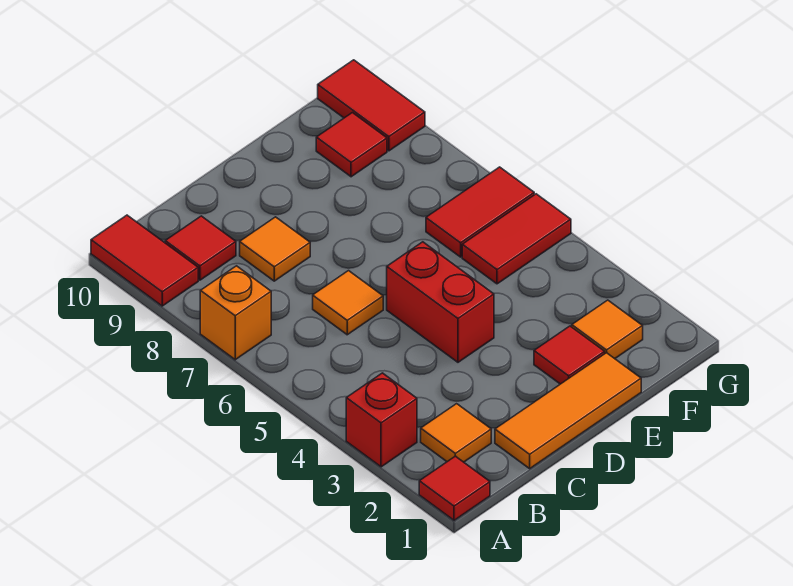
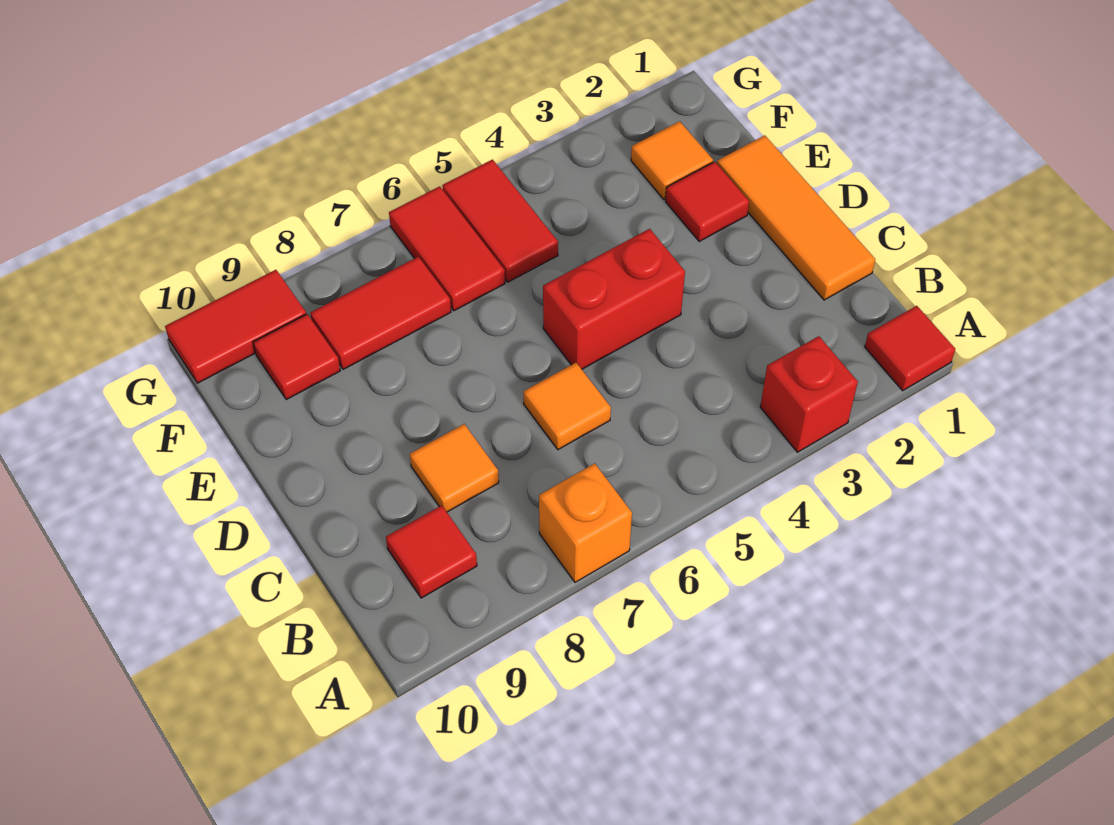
red 1x2 tile [91,215,198,306] -> red 1x2 tile moved to [310,257,451,369]
orange 1x1 tile [421,404,491,462] -> none

